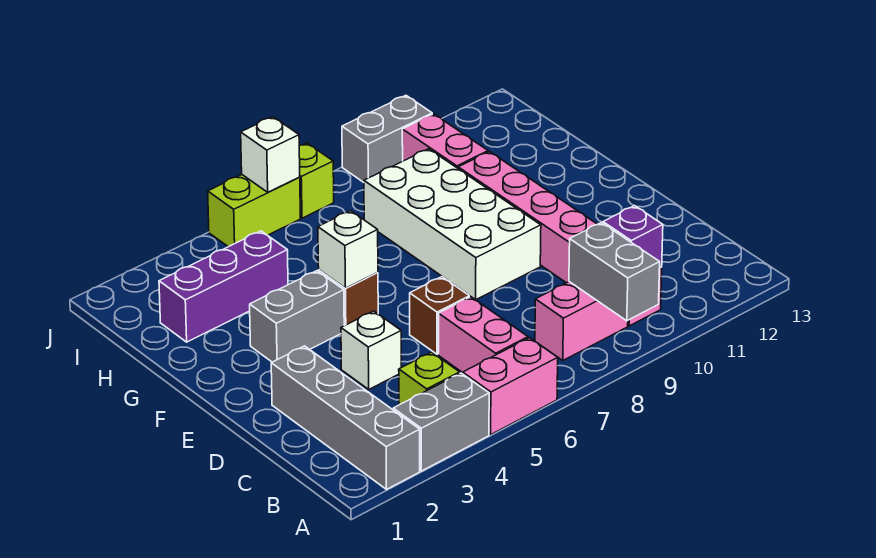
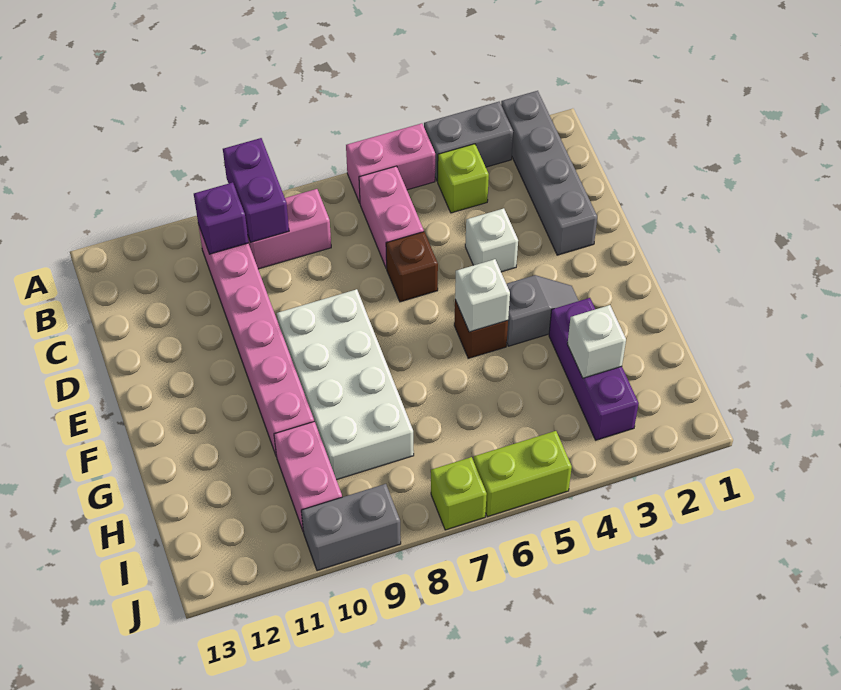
grey 1x2 brick [569,223,660,321] -> purple 1x2 brick [223,138,289,242]
grey 1x2 brick [250,271,344,362] -> grey 1x2 slope [507,275,579,346]
purple 1x3 brick [159,231,288,342] -> purple 1x3 brick turned to [549,298,639,440]
white 1x1 brick [241,117,300,192] -> white 1x1 brick moved to [567,305,626,378]

